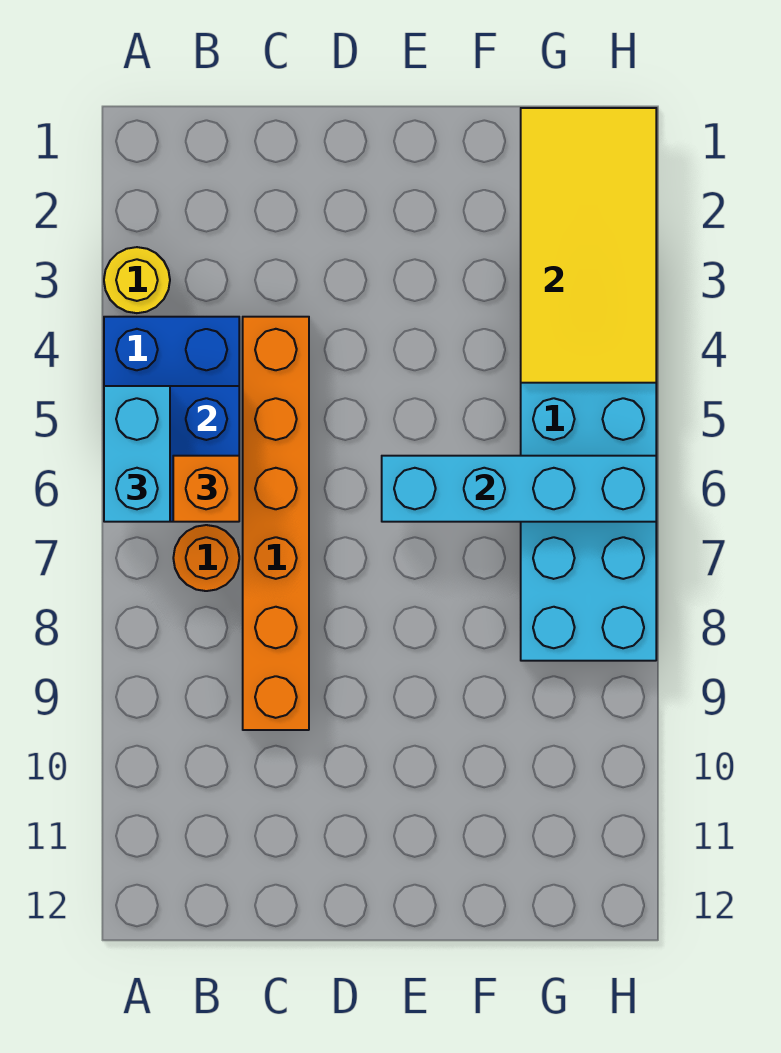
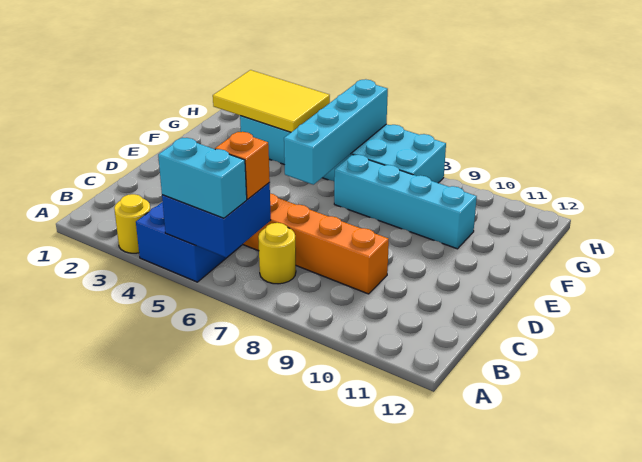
orange 1x1 round brick [173,525,239,591] -> yellow 1x1 round brick [258,223,296,284]
none -> cyan 1x4 brick [334,155,477,249]
yellow 2x4 tile [521,108,656,383] -> yellow 2x3 tile [213,70,330,132]

